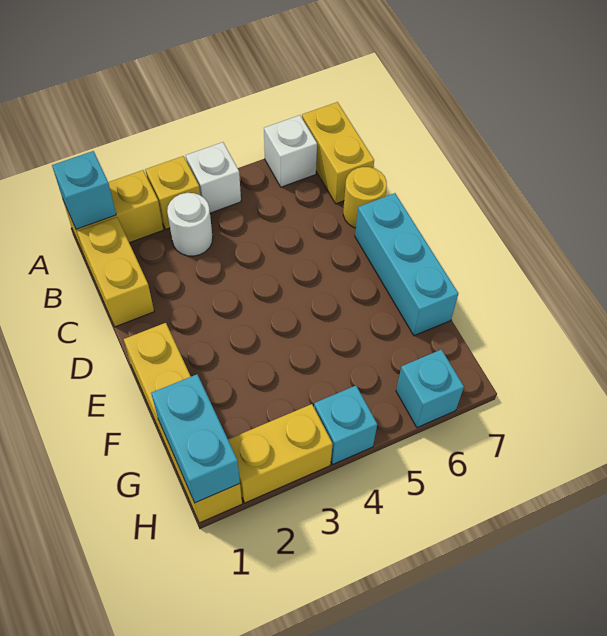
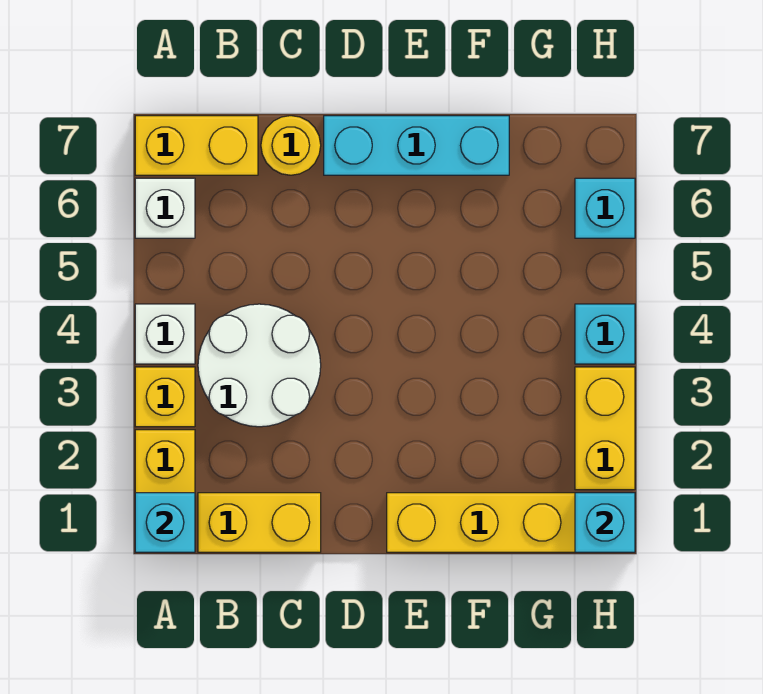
white 1x1 round brick [167,193,213,256] -> white 2x2 round brick [198,304,321,427]
cyan 1x2 brick [151,374,240,503] -> cyan 1x1 brick [575,493,635,552]

